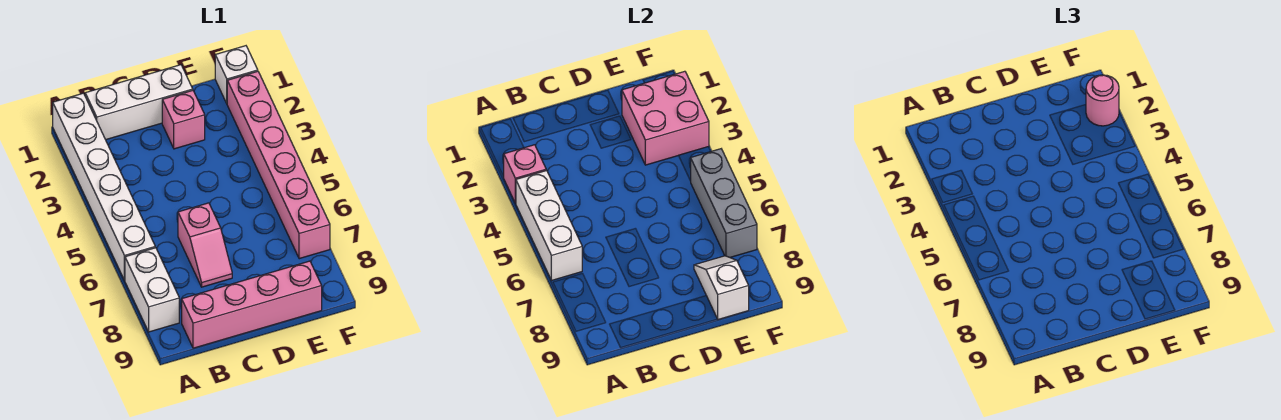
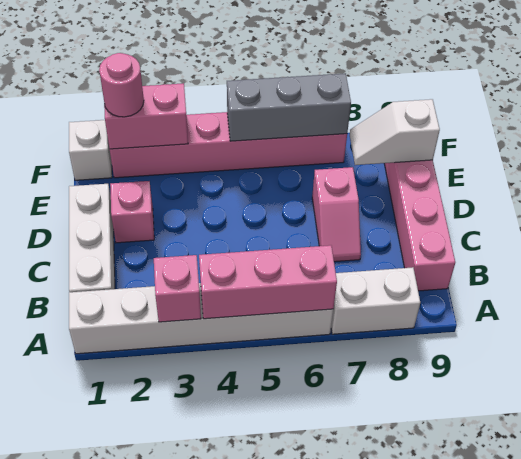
white 1x3 brick [516,170,582,280] -> pink 1x3 brick [199,245,337,319]
pink 1x2 slope [178,203,232,287] -> pink 1x2 slope turned to [312,167,361,262]
pink 2x2 brick [622,71,709,165] -> pink 1x2 brick [104,83,188,149]

